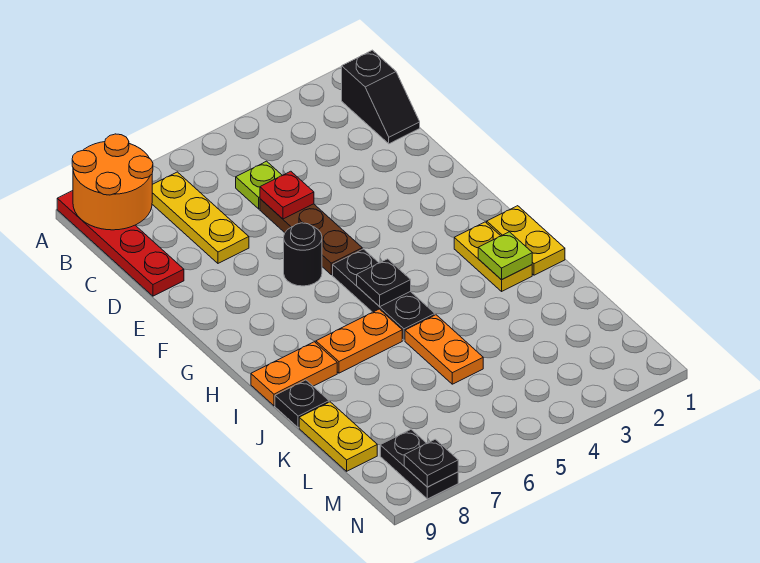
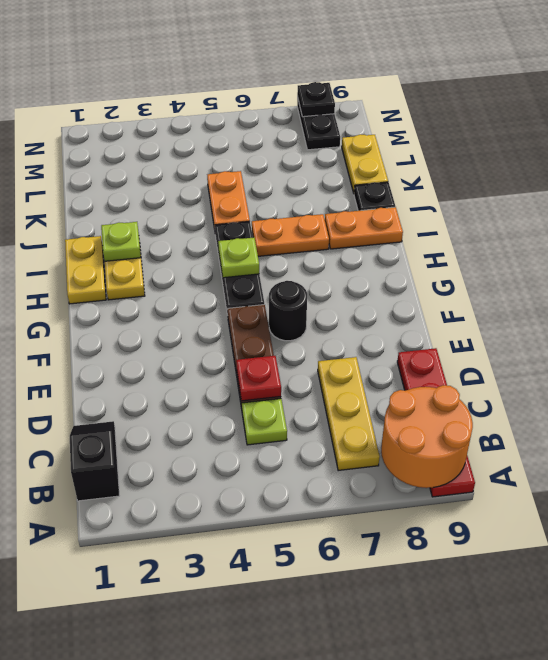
black 1x1 plate [357,259,411,307] -> lime 1x1 plate [218,237,259,278]

